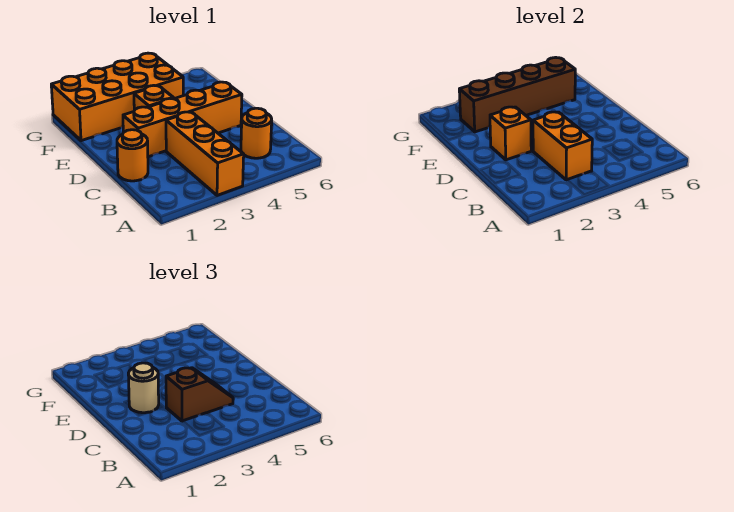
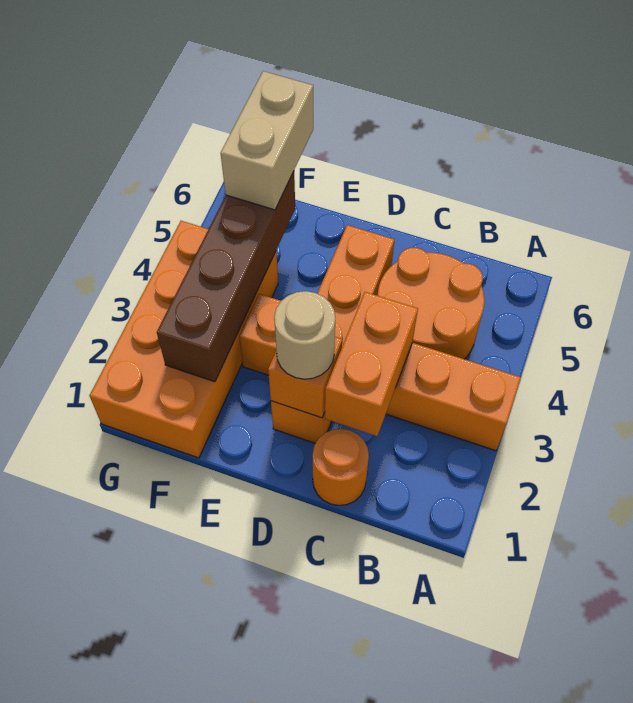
orange 1x2 brick [533,112,592,180] -> orange 1x2 brick turned to [325,292,418,436]
orange 1x1 round brick [241,108,272,158] -> orange 2x2 round brick [378,248,484,359]
brown 1x2 slope [166,368,233,421] -> none
none -> tan 1x2 brick [221,71,313,210]

